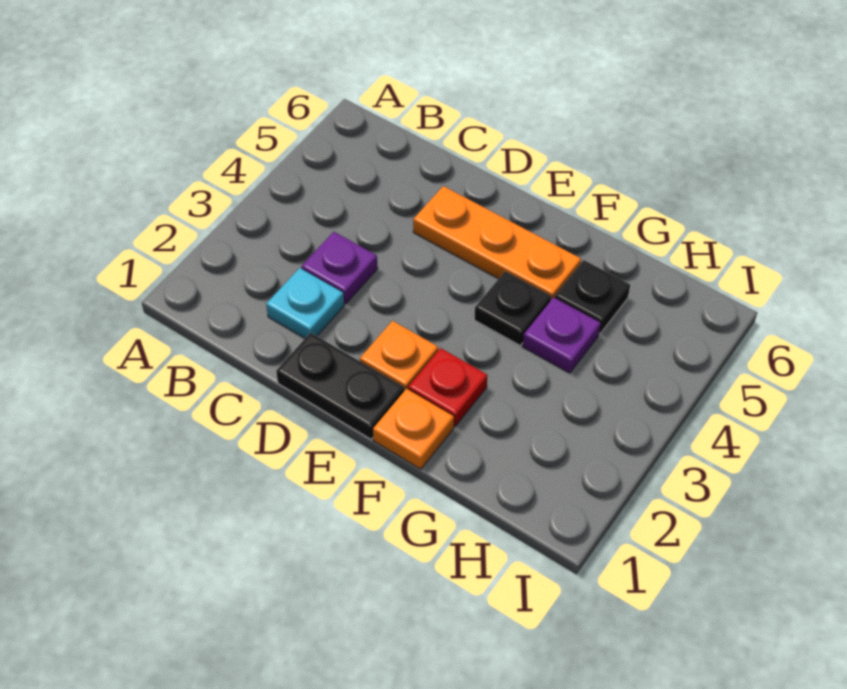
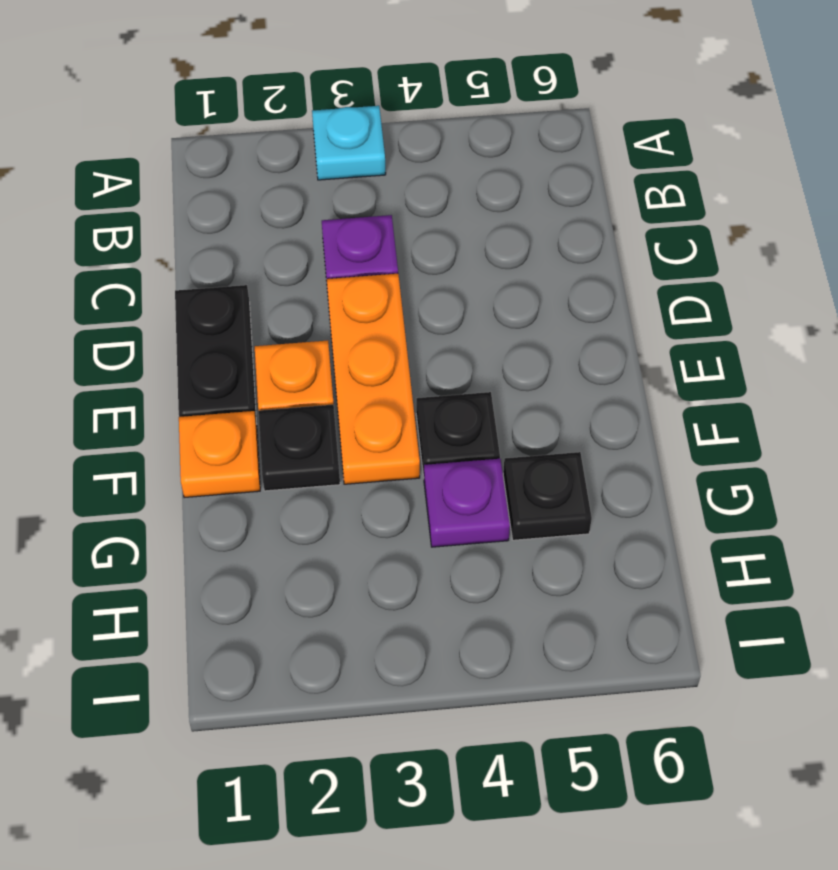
cyan 1x1 plate [266,268,344,338] -> cyan 1x1 plate moved to [312,106,386,180]
orange 1x3 plate [413,186,581,300] -> orange 1x3 plate moved to [327,274,420,484]
red 1x1 plate [408,348,487,426] -> black 1x1 plate [258,405,340,491]

